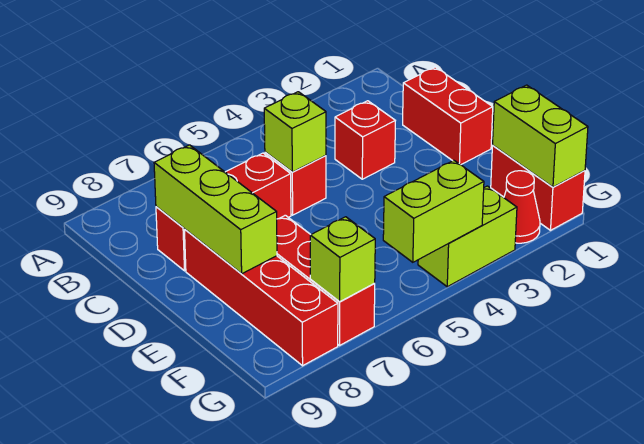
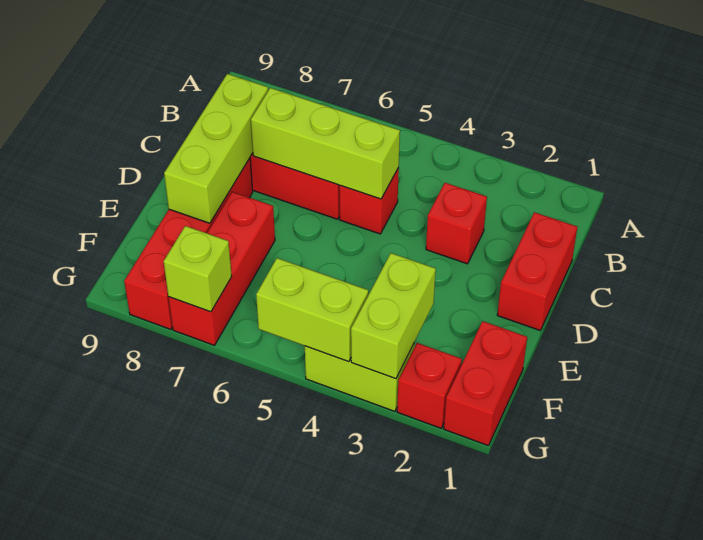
lime 1x1 brick [264,92,326,172] -> lime 1x3 brick [251,88,400,199]
lime 1x2 brick [493,85,588,187] -> lime 1x2 brick moved to [351,253,436,379]
red 1x1 cone [504,171,540,243] -> red 1x1 brick [397,343,462,428]

